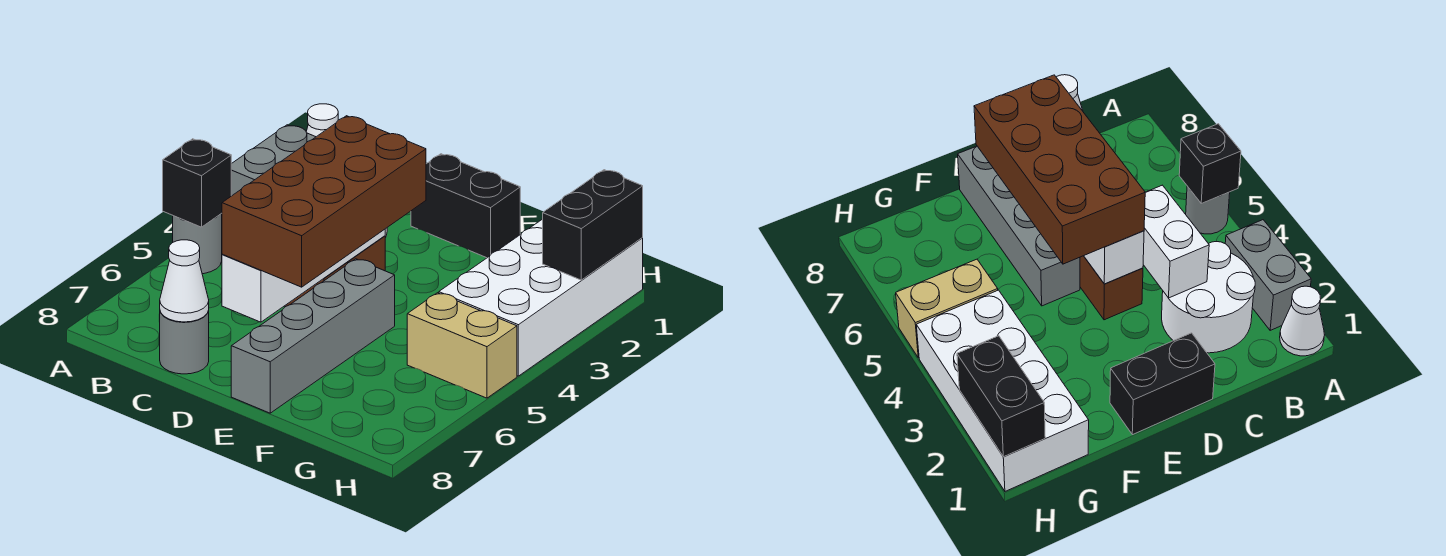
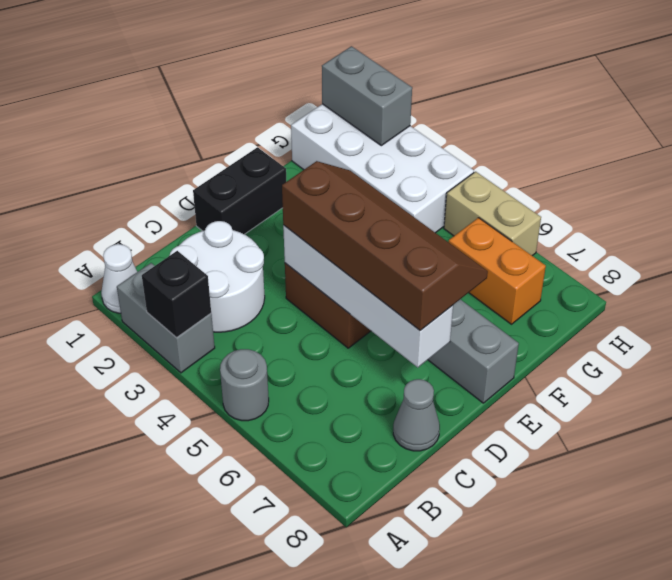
black 1x1 brick [163,139,231,227] -> black 1x1 brick moved to [142,251,211,338]
white 1x2 brick [1143,185,1209,298] -> none
grey 1x1 round brick [160,311,209,374] -> grey 1x1 cone [393,379,440,451]
white 1x1 cone [160,240,209,322] -> none
brown 2x4 brick [222,116,426,287] -> brown 2x4 slope [282,161,488,330]
tan 1x2 brick [407,293,517,398] -> tan 1x2 brick turned to [444,172,541,256]
none -> orange 1x2 brick [449,218,546,324]
black 1x2 brick [543,170,643,280] -> grey 1x2 brick [322,46,412,146]

